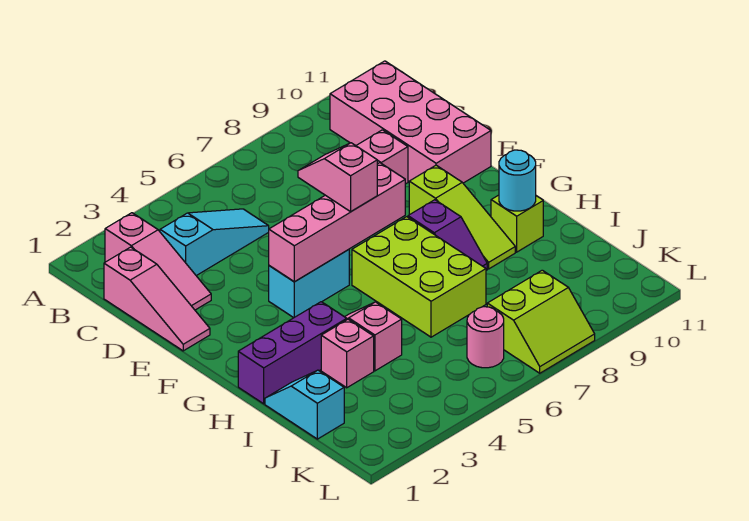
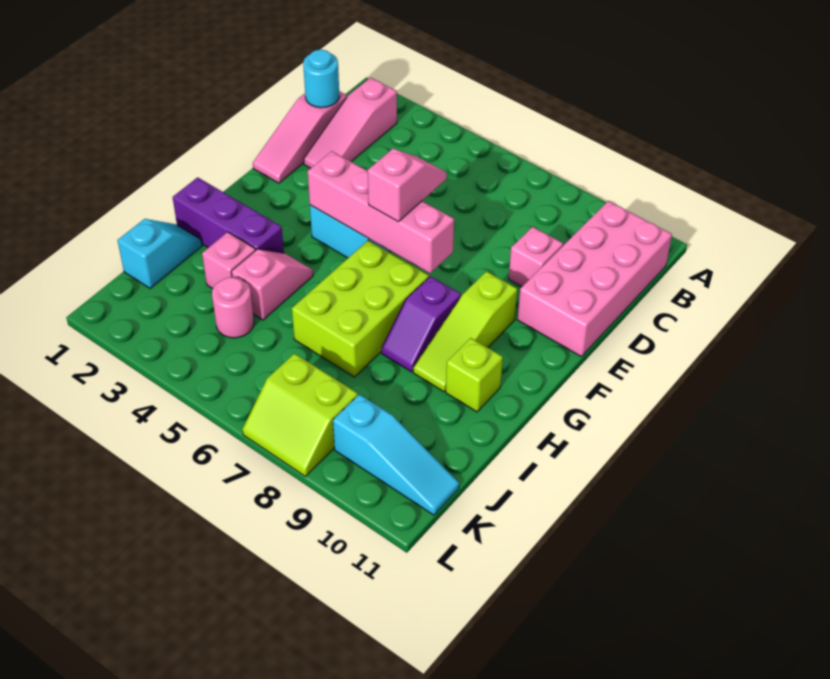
cyan 1x3 slope [160,209,269,276] -> cyan 1x3 slope moved to [333,394,459,515]
cyan 1x1 round brick [499,150,536,211] -> cyan 1x1 round brick moved to [303,50,339,108]
pink 1x1 round brick [467,307,504,368] -> pink 1x1 round brick moved to [212,277,254,338]

